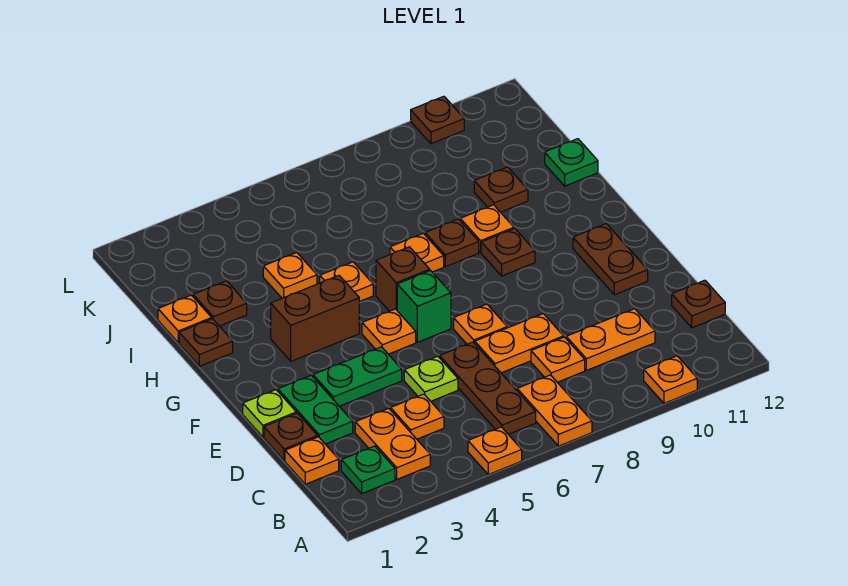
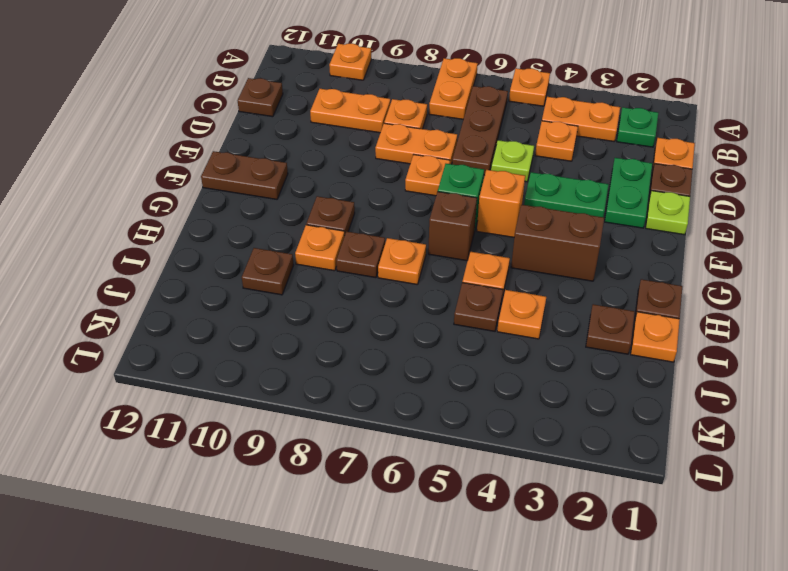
orange 1x2 plate [355,408,430,479] -> orange 1x2 plate turned to [542,97,620,141]
brown 1x2 plate [573,224,648,295] -> brown 1x2 plate turned to [201,151,288,199]
orange 1x1 plate [362,309,416,354] -> orange 1x1 brick [477,170,525,237]
green 1x1 plate [545,139,598,186] -> none
brown 1x1 plate [411,96,464,144] -> brown 1x1 plate moved to [454,283,503,331]

